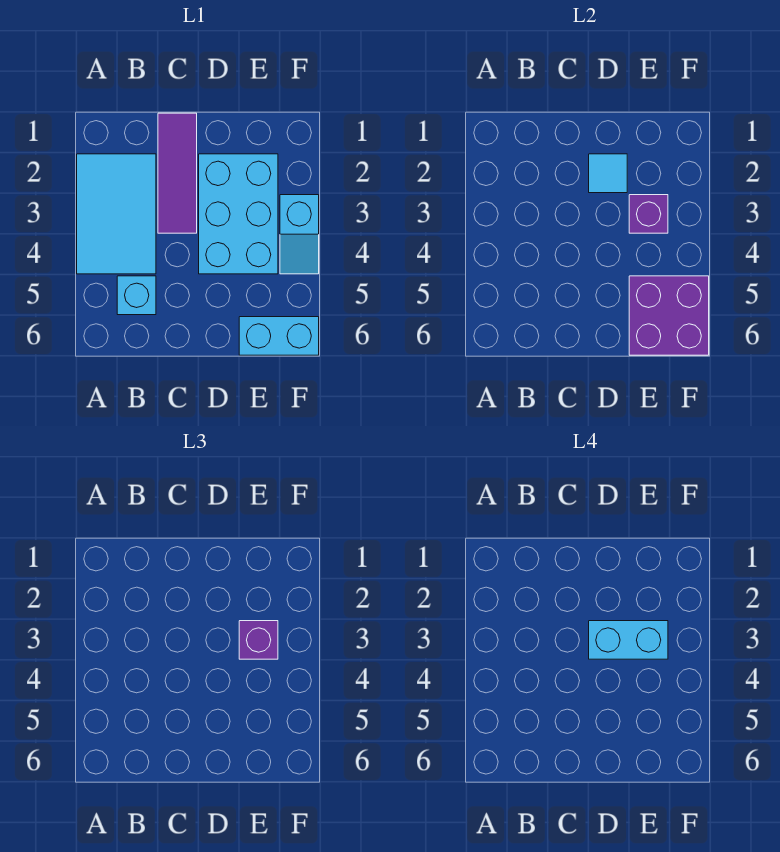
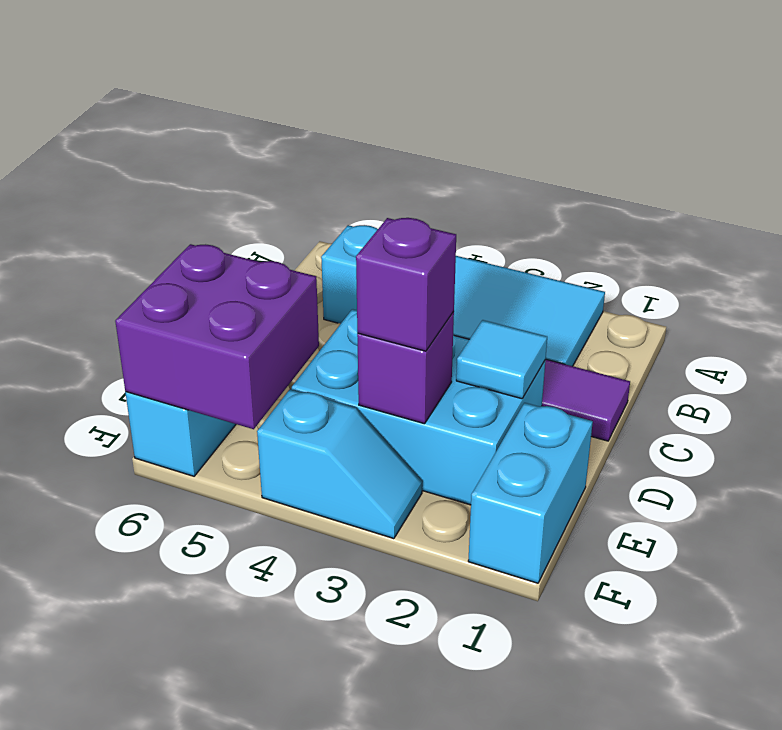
cyan 1x2 brick [589,621,668,659] -> cyan 1x2 brick moved to [468,403,593,583]
cyan 1x2 slope [280,195,319,274] -> cyan 1x2 slope turned to [257,389,422,539]

